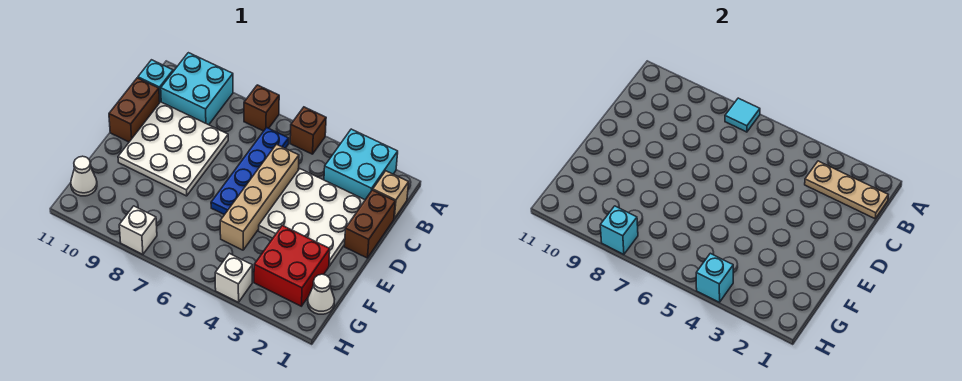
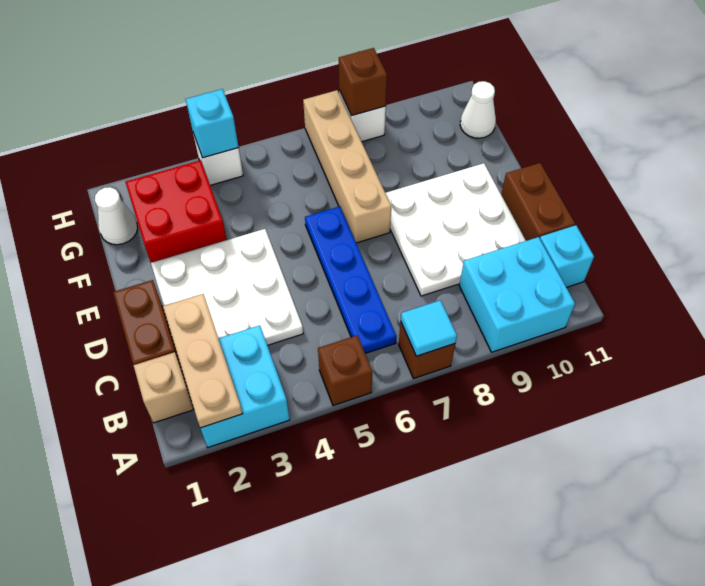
tan 1x3 plate [805,161,888,219] -> tan 1x3 plate turned to [163,294,243,428]
tan 1x4 brick [220,144,299,250] -> tan 1x4 brick moved to [303,90,391,243]
cyan 1x1 brick [600,206,638,254] -> brown 1x1 brick [339,48,387,116]

